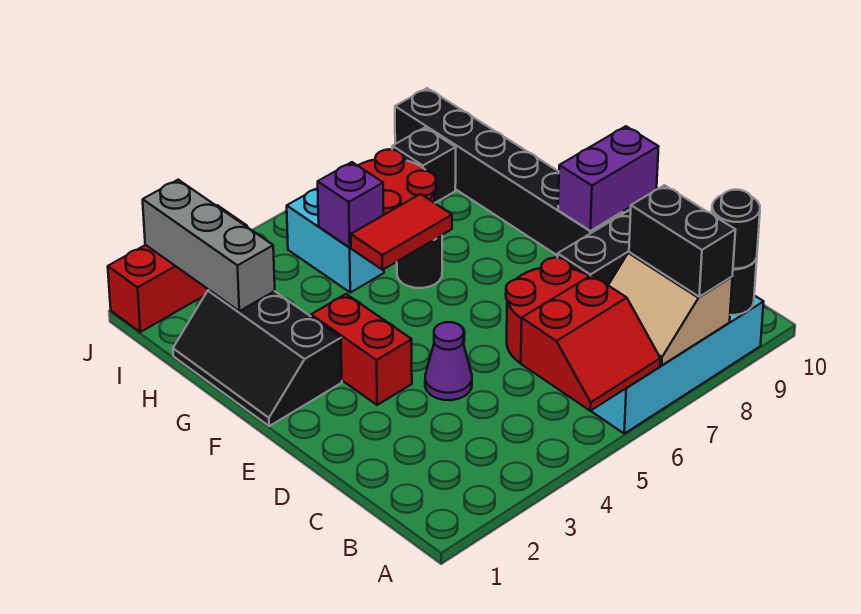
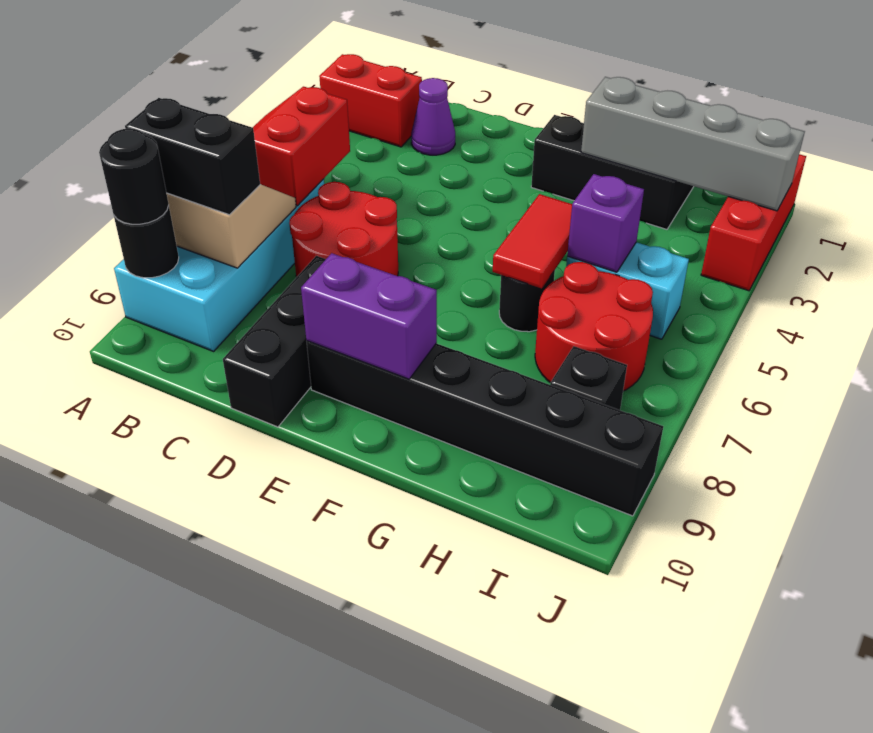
purple 1x1 cone [425,322,472,400] -> purple 1x1 cone moved to [411,78,455,155]
red 1x2 brick [311,294,412,405] -> red 1x2 brick moved to [319,54,422,147]
purple 1x2 brick [558,126,659,231] -> purple 1x2 brick turned to [301,253,437,379]
grey 1x3 brick [143,180,275,311] -> grey 1x4 brick [581,77,805,211]

